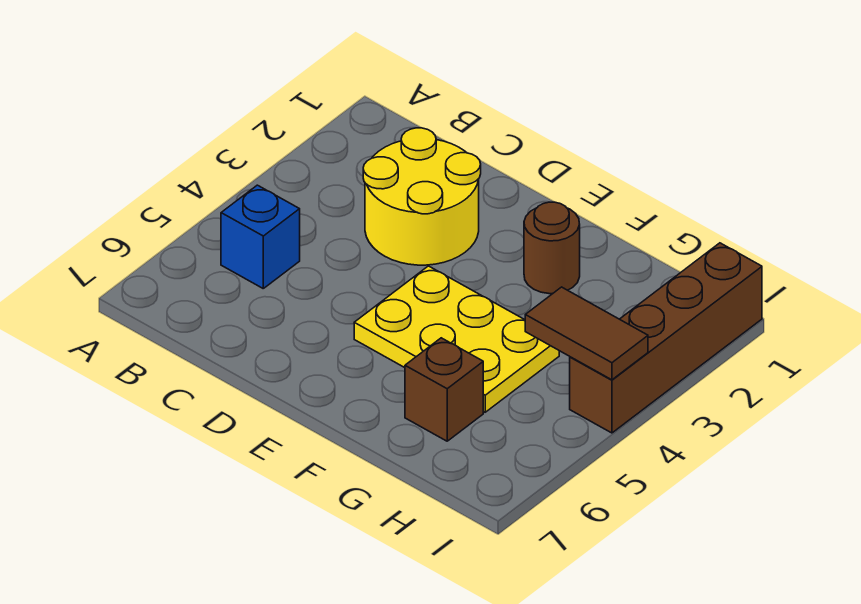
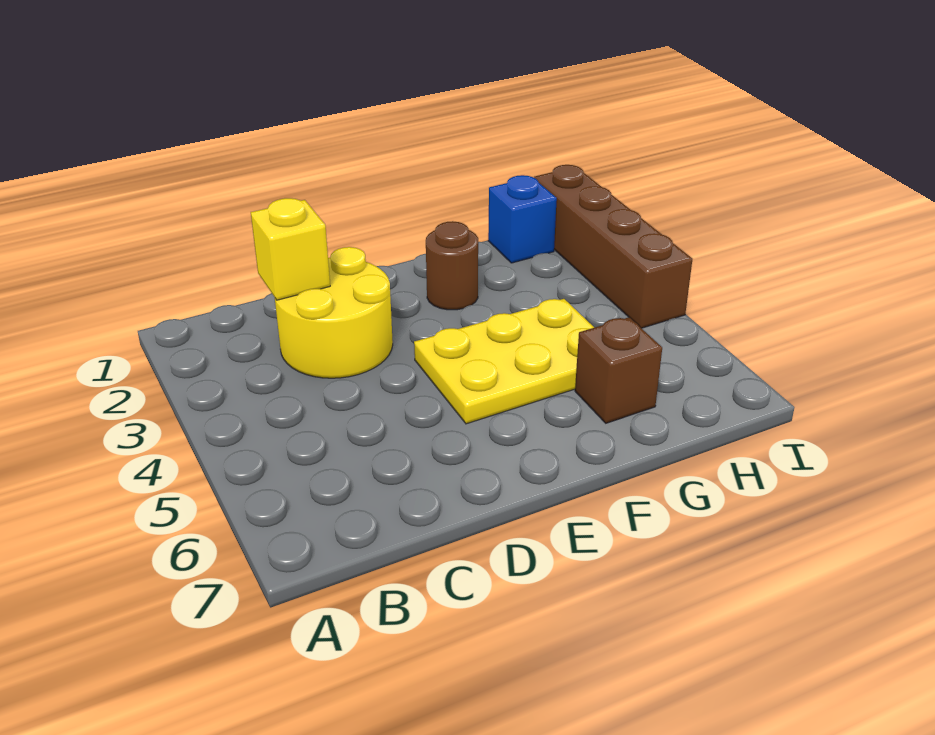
blue 1x1 brick [221,185,300,288] -> blue 1x1 brick moved to [488,175,557,263]
none -> yellow 1x1 brick [251,198,330,300]
brown 1x2 tile [525,287,648,380] -> none

